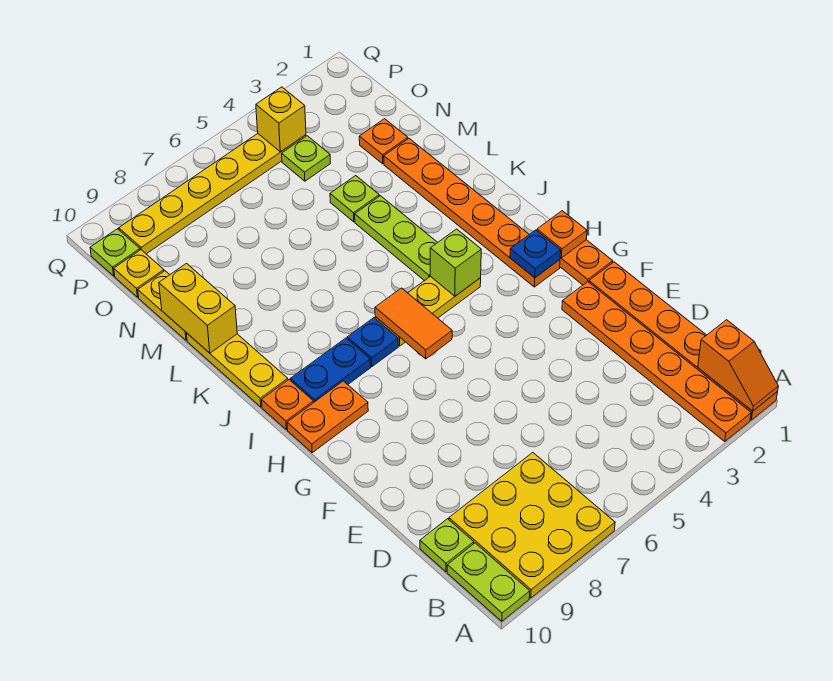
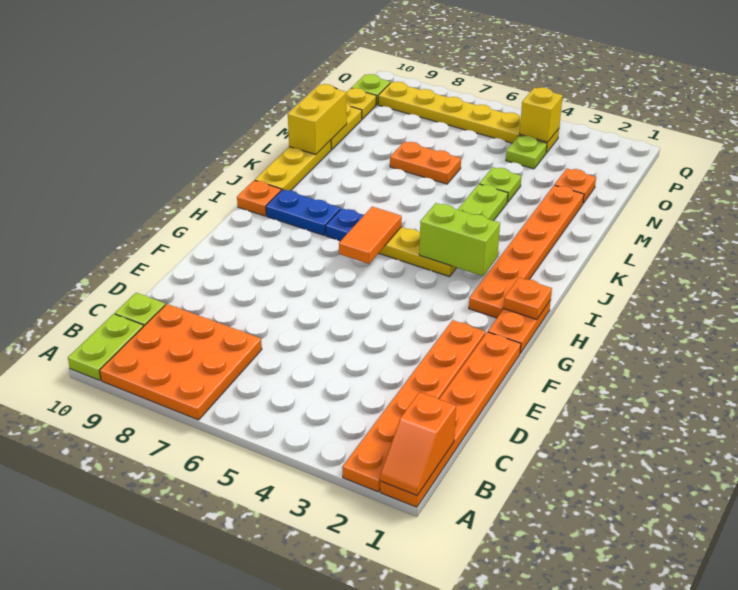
yellow 3x3 plate [449,453,615,598] -> orange 3x3 plate [100,304,262,420]
blue 1x1 plate [510,230,561,278] -> none
orange 1x2 plate [287,381,368,453] -> orange 1x2 plate moved to [390,142,461,184]
lime 1x1 brick [430,229,481,296] -> lime 1x2 brick [419,203,500,276]

